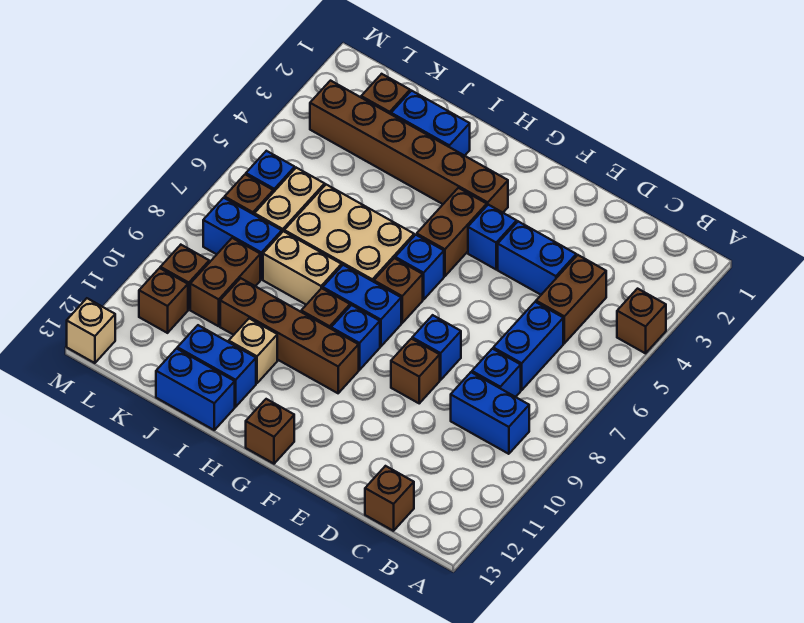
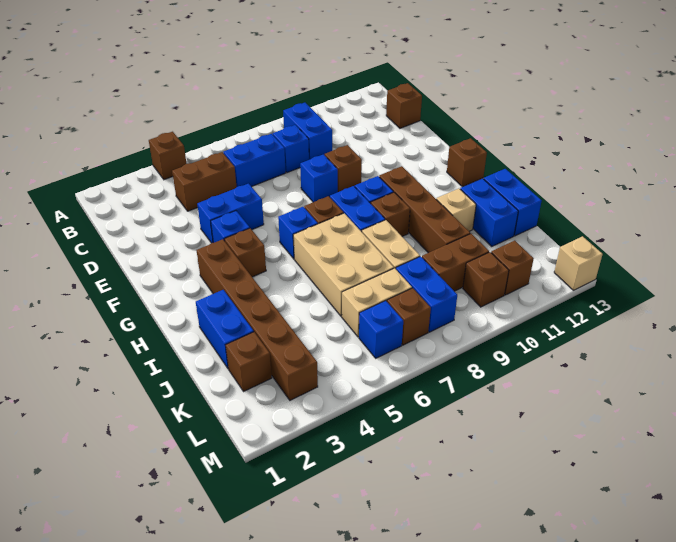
blue 1x2 brick [498,221,576,295] -> blue 1x2 brick turned to [197,184,264,243]
brown 1x2 brick [417,188,487,276] -> brown 1x1 brick [224,228,266,277]

